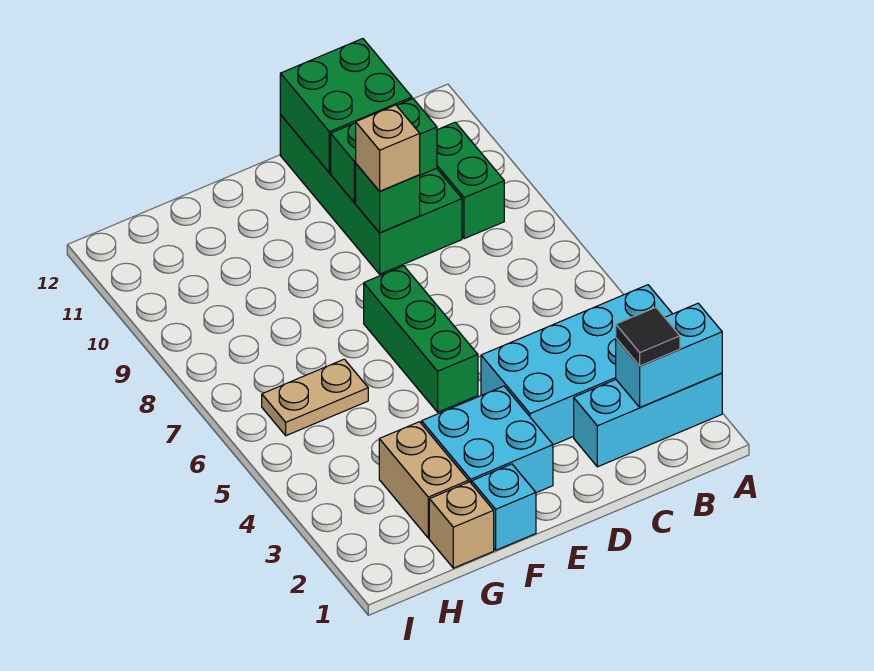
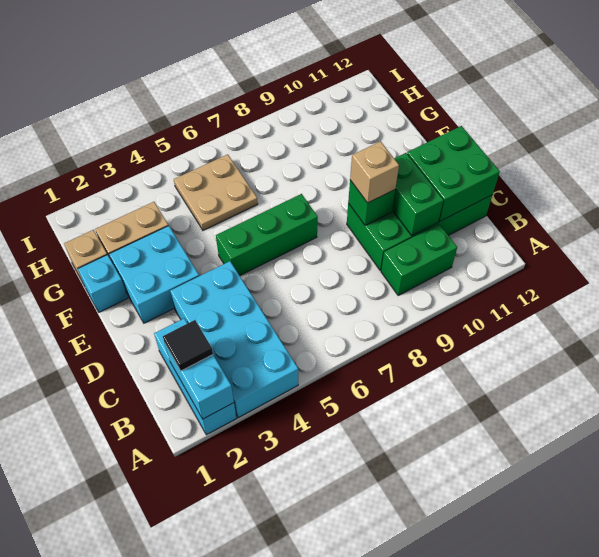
tan 1x2 plate [262,359,368,436] -> tan 2x2 plate [174,154,258,230]

